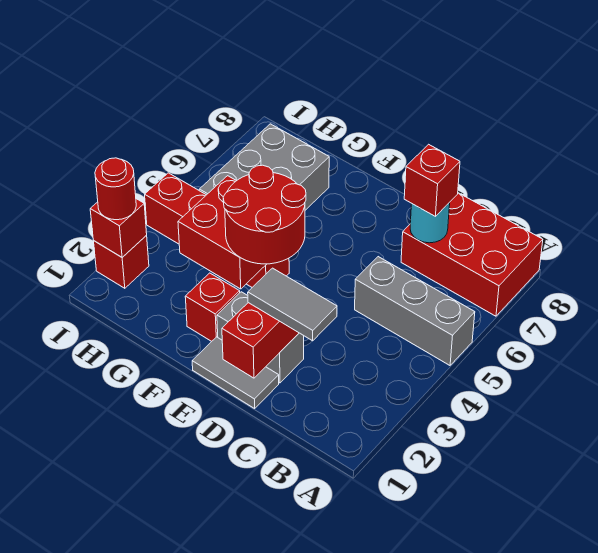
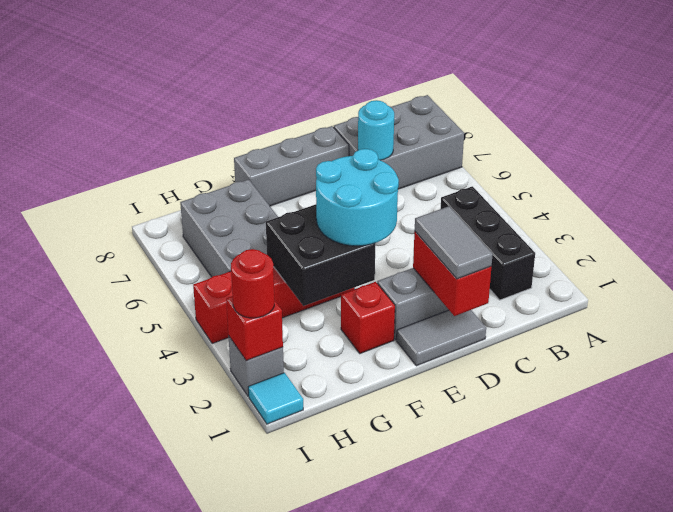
grey 1x3 brick [355,257,475,365] -> grey 1x3 brick moved to [234,126,349,206]
red 2x3 brick [401,193,543,316] -> grey 2x3 brick [334,95,464,189]
none -> black 1x3 brick [441,186,535,300]
grey 1x2 tile [248,268,337,341] -> grey 1x2 tile turned to [415,206,493,279]
red 1x1 brick [404,144,460,216] -> none
red 2x2 round brick [223,165,306,264] -> cyan 2x2 round brick [316,149,399,246]
red 2x2 brick [178,176,266,289] -> black 2x2 brick [266,204,375,306]
none -> cyan 1x1 tile [248,373,303,424]
red 1x1 brick [94,236,149,288] -> grey 1x1 brick [229,337,284,396]

